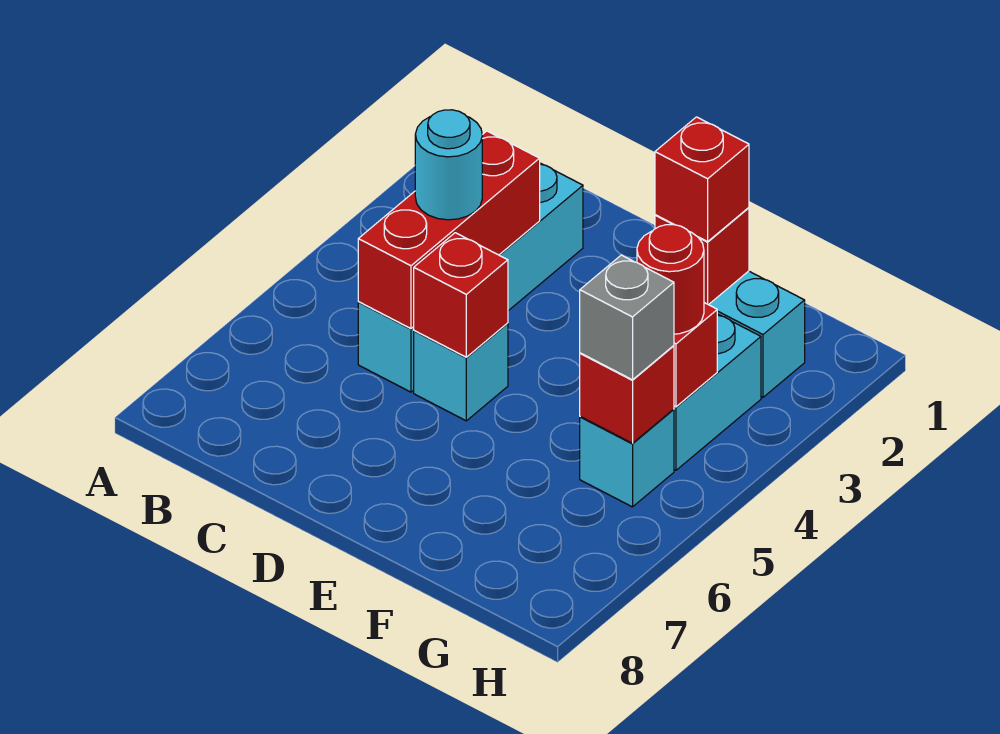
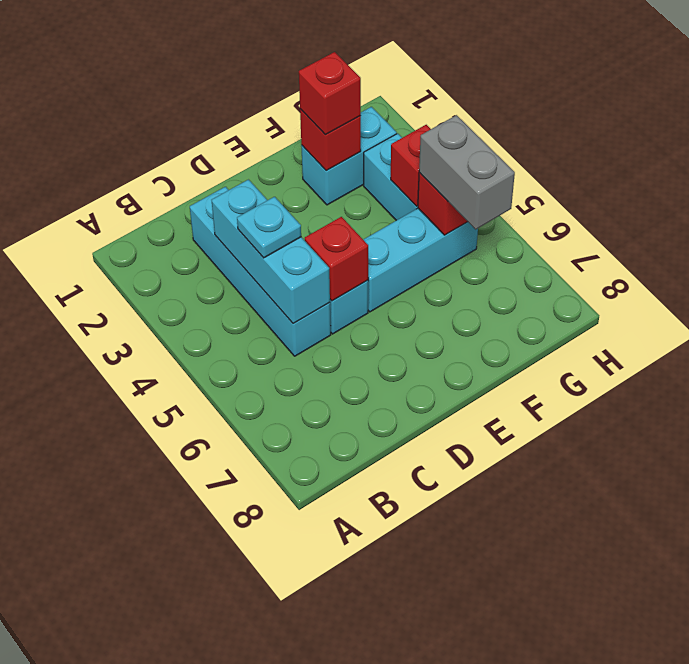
red 1x3 brick [358,131,540,329] -> cyan 1x3 brick [212,180,330,324]
cyan 1x1 round brick [415,110,482,220] -> cyan 1x1 plate [237,197,301,258]
red 1x1 round brick [637,225,704,334] -> none
cyan 1x1 brick [580,409,674,507] -> cyan 1x3 brick [363,208,478,312]
grey 1x1 brick [580,255,674,380] -> grey 1x2 brick [419,115,515,229]

